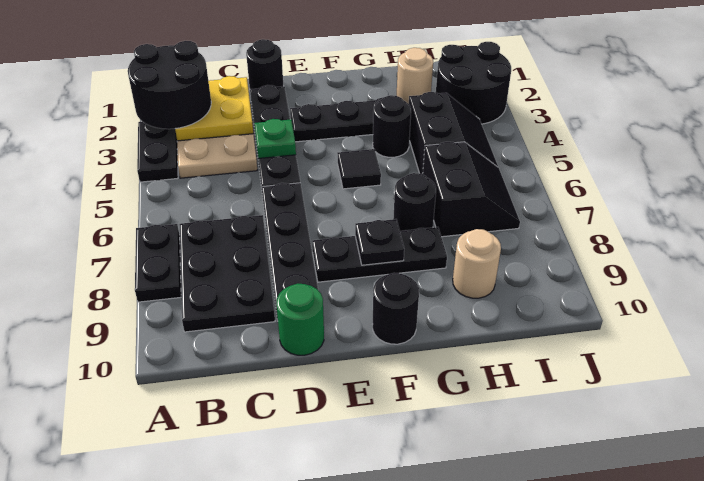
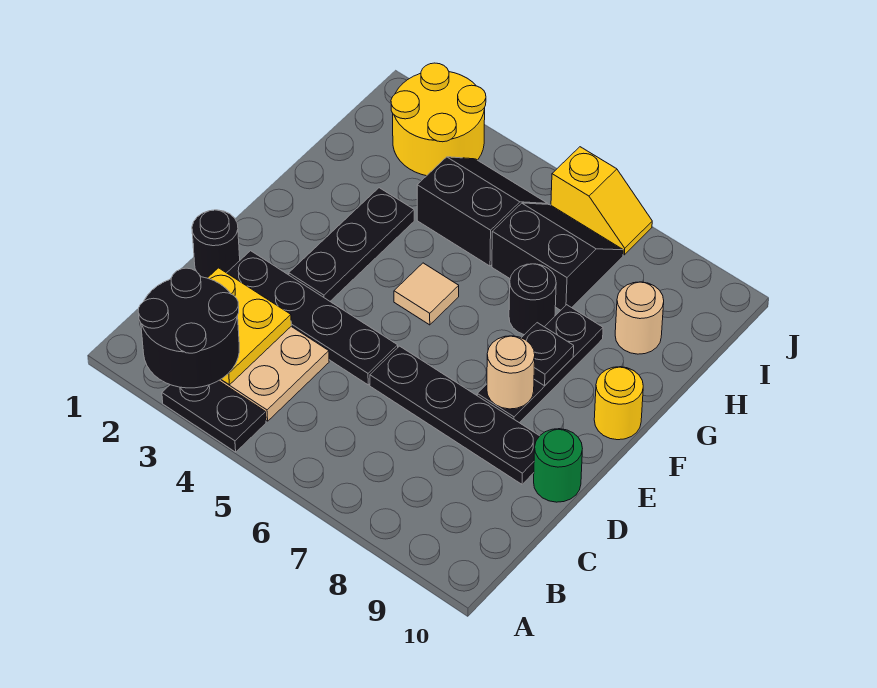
black 1x2 plate [135,224,181,302] -> none
black 2x3 plate [179,215,275,332] -> none
green 1x1 plate [254,119,296,158] -> none
black 1x1 tile [337,149,381,189] -> tan 1x1 tile [394,263,459,325]
black 1x1 round brick [372,273,419,344] -> yellow 1x1 round brick [594,367,643,440]
black 1x1 round brick [373,95,411,157] -> none
tan 1x1 round brick [397,48,433,104] -> tan 1x1 round brick moved to [487,336,535,409]
black 2x2 round brick [436,42,511,124] -> yellow 2x2 round brick [391,63,486,176]
none -> yellow 1x2 slope [551,147,652,255]

